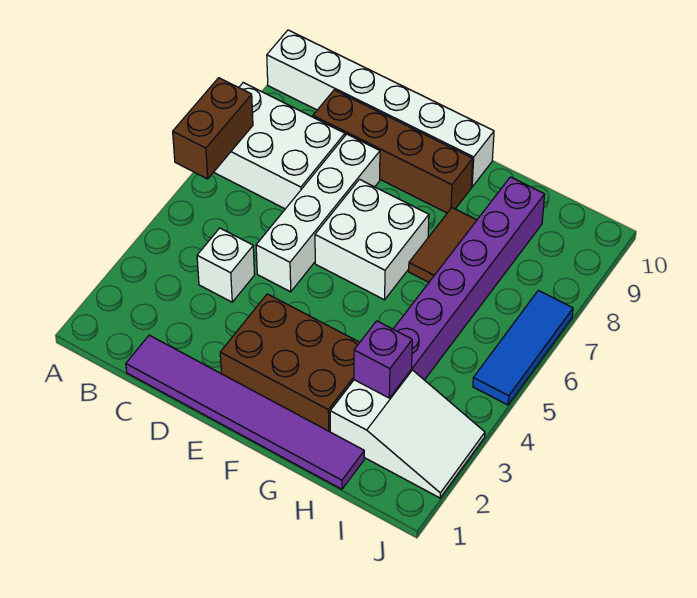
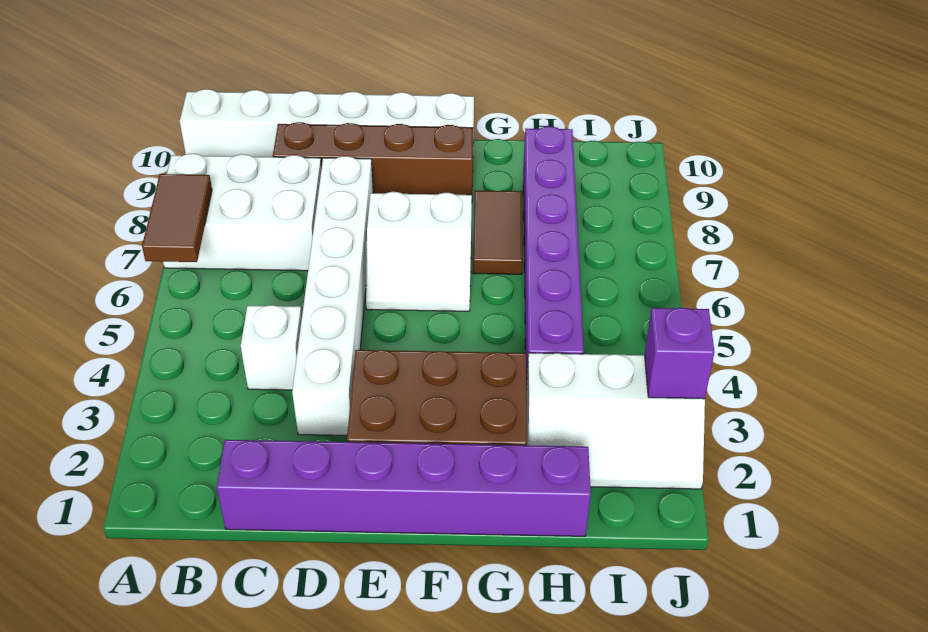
brown 1x2 brick [173,78,253,179] -> brown 1x2 tile [142,174,212,262]
purple 1x6 tile [126,335,364,489] -> purple 1x6 brick [217,440,591,536]
white 1x4 brick [256,134,380,292] -> white 1x6 brick [292,156,373,435]
white 2x2 brick [315,179,429,300] -> white 2x2 slope [366,192,472,311]
white 2x3 slope [330,369,485,498] -> white 2x3 slope turned to [526,353,705,489]
purple 1x1 brick [354,321,412,398] -> purple 1x1 brick moved to [645,308,714,399]
blue 1x3 tile [473,290,573,405] -> none

